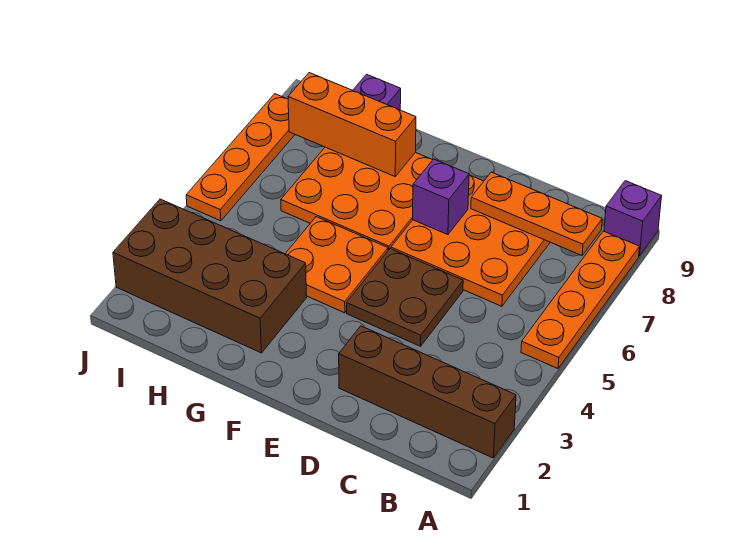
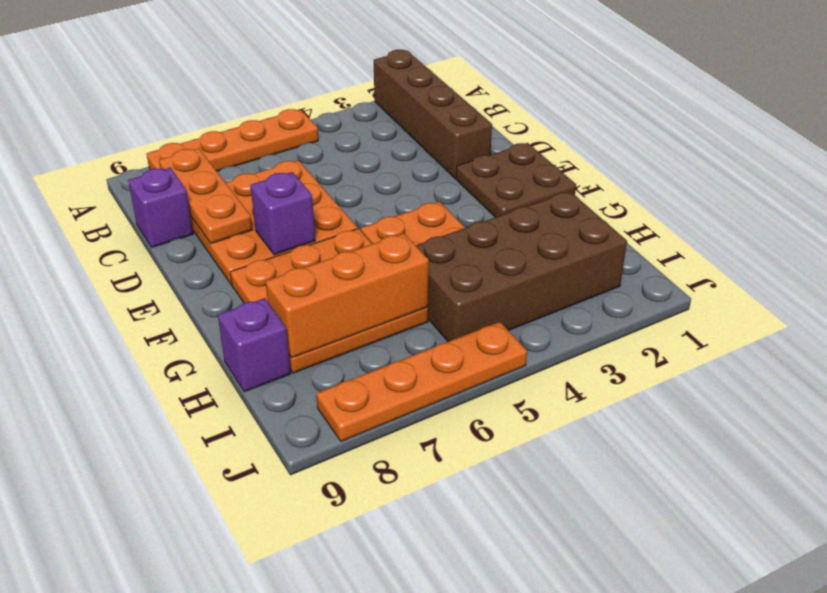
purple 1x1 brick [604,181,662,256] -> purple 1x1 brick moved to [128,168,193,247]
brown 2x2 plate [347,249,463,346] -> brown 2x2 plate moved to [456,143,576,217]
brown 2x4 brick [113,199,307,353] -> brown 2x4 brick turned to [416,192,627,342]
orange 1x3 brick [288,73,416,176] -> orange 1x3 brick turned to [266,233,429,358]

